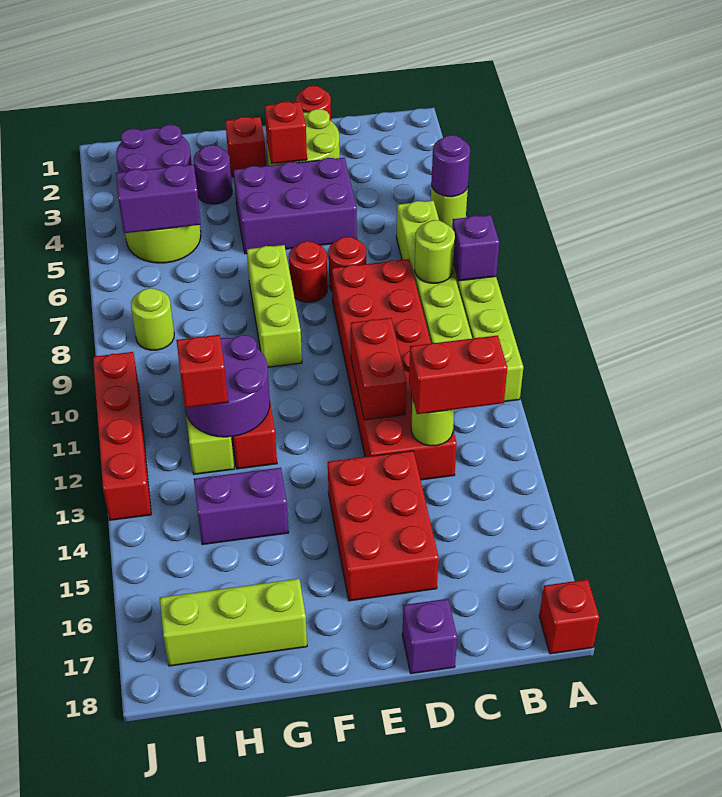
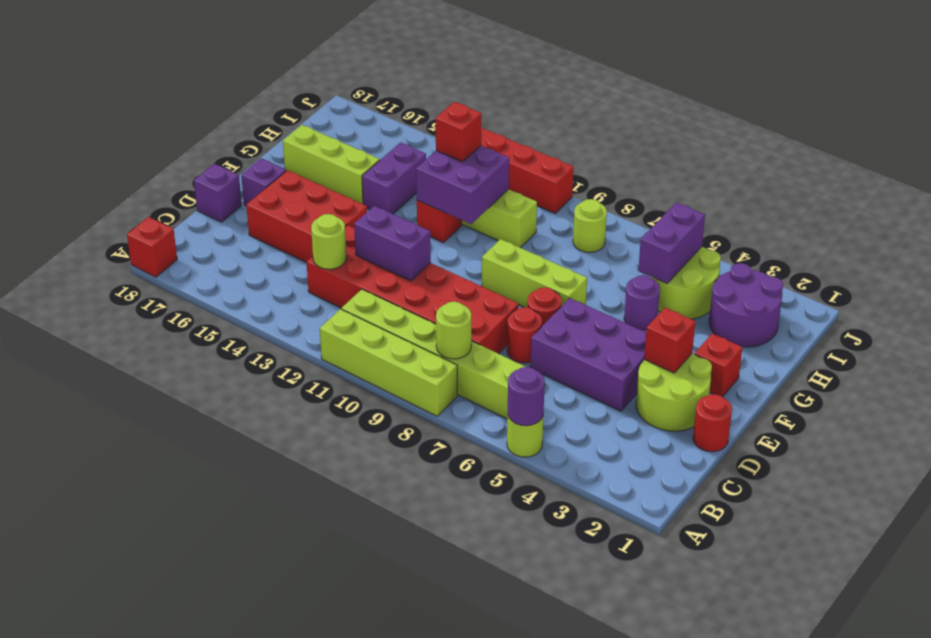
purple 1x1 brick [452,215,499,281] -> purple 1x1 brick moved to [241,158,286,206]
red 1x2 brick [409,335,507,414] -> none
purple 2x3 brick [234,158,357,254] -> purple 2x3 brick turned to [530,298,646,411]
red 1x2 brick [351,318,406,420] -> purple 1x2 brick [354,206,431,281]
purple 1x1 round brick [194,145,232,204] -> purple 1x1 round brick moved to [624,275,660,330]
purple 2x2 round brick [185,335,270,437] -> purple 2x2 brick [416,146,509,224]
lime 1x3 brick [160,579,307,666] -> lime 1x3 brick turned to [283,125,380,204]

